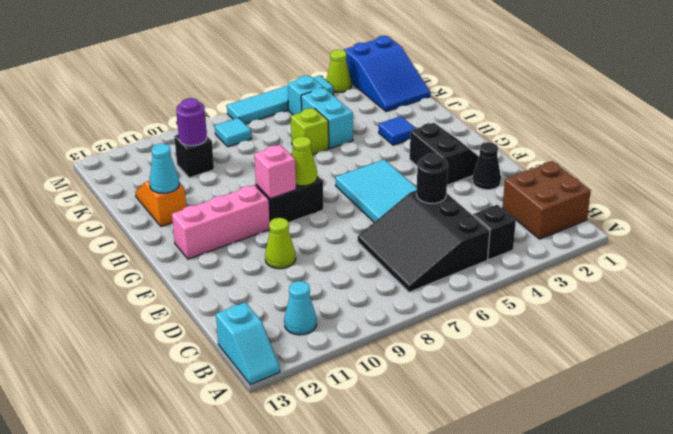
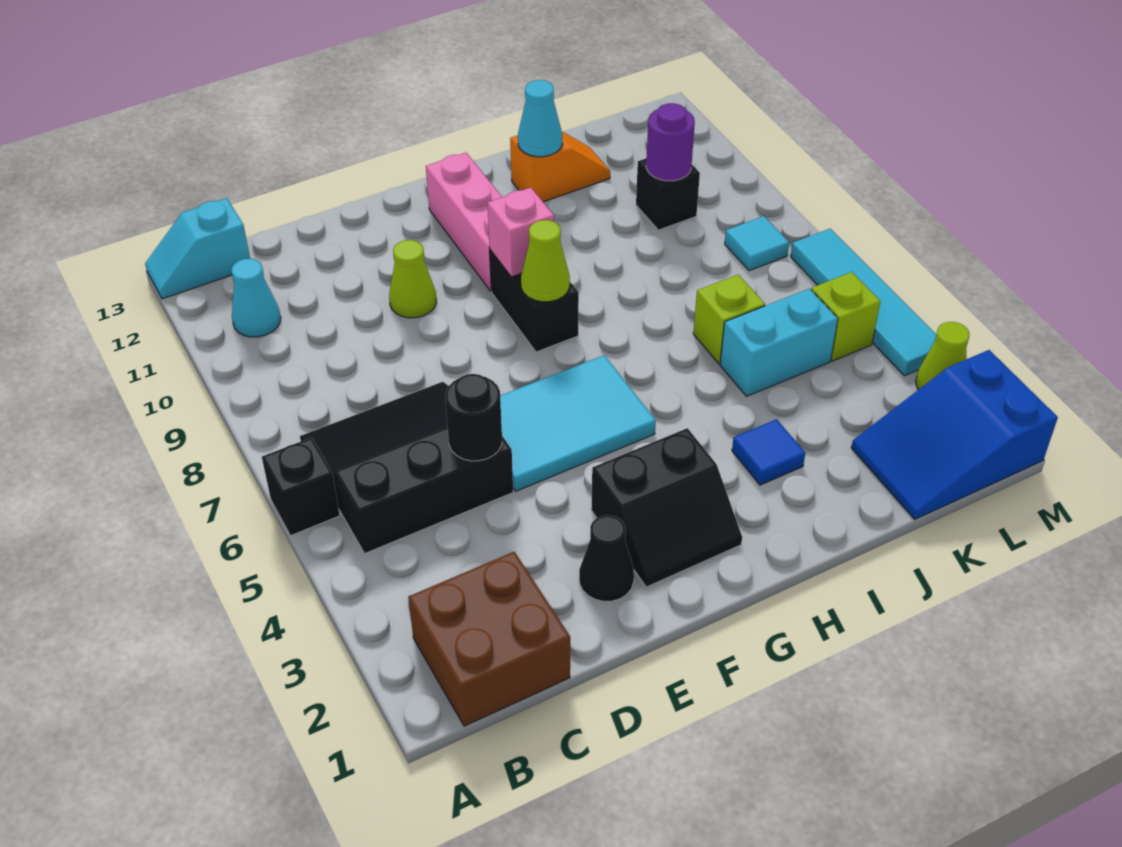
black 1x1 brick [473,205,516,260] -> black 1x1 brick moved to [262,438,340,536]
cyan 1x1 brick [288,76,324,115] -> lime 1x1 brick [811,272,881,361]

